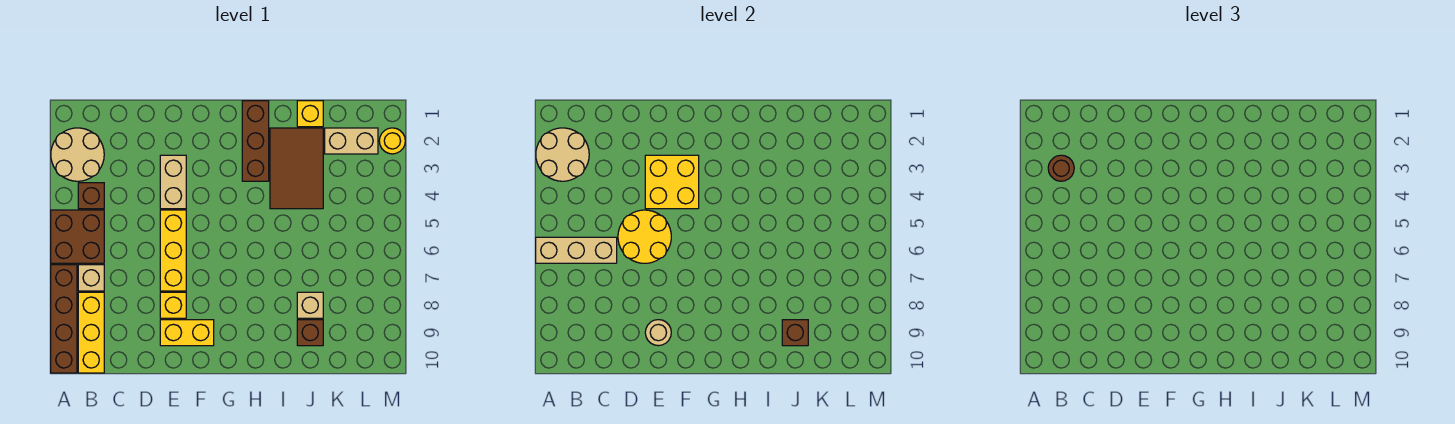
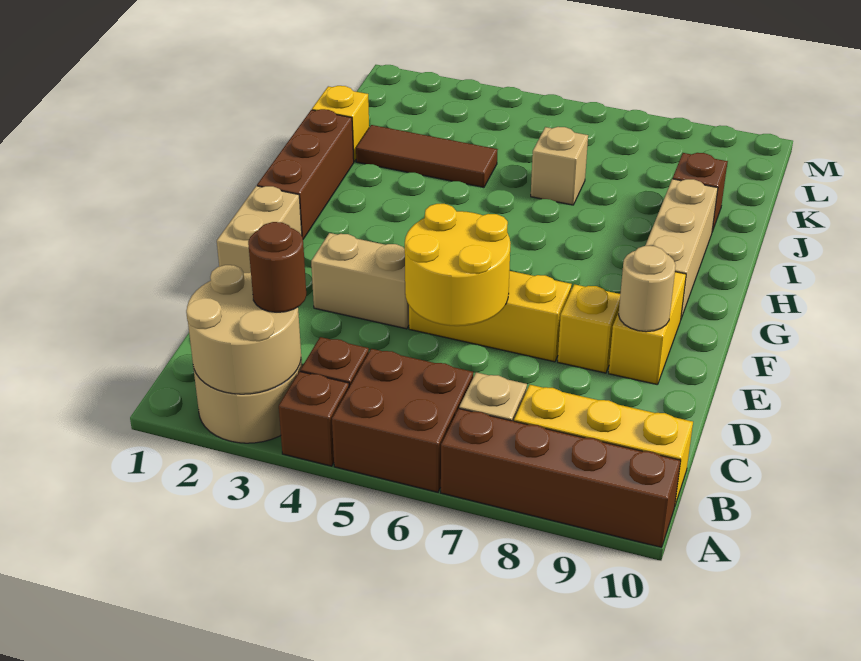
tan 1x3 brick [536,237,617,263] -> tan 1x3 brick moved to [645,179,718,318]
yellow 2x2 brick [645,155,699,209] -> none
brown 1x3 brick [242,101,269,181] -> brown 1x3 brick turned to [257,109,354,239]
brown 2x3 tile [270,128,323,209] -> brown 1x3 tile [356,125,498,187]
tan 1x1 brick [297,292,323,318] -> tan 1x1 brick moved to [531,127,588,205]
brown 1x1 brick [782,320,808,346] -> brown 1x1 brick moved to [279,371,349,466]
tan 1x2 brick [325,128,378,154] -> tan 1x2 brick moved to [217,186,302,273]
yellow 1x1 round brick [379,128,405,154] -> none

